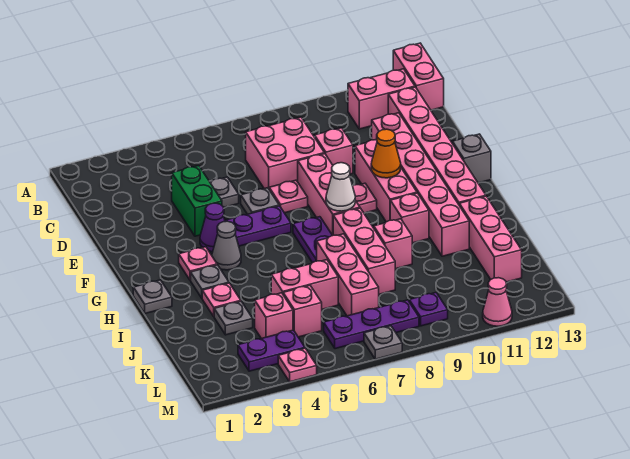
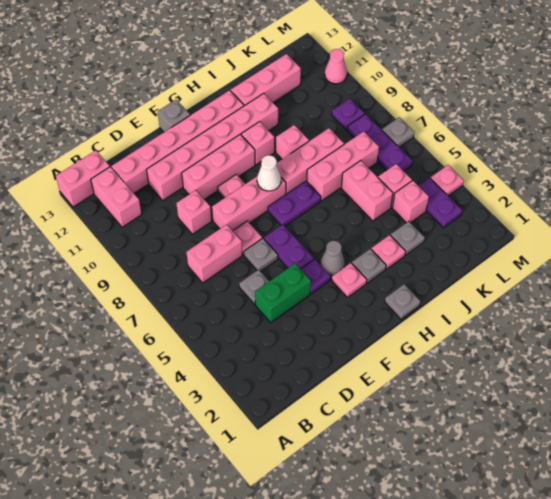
pink 2x2 brick [246,117,324,189] -> pink 1x2 brick [186,225,242,283]
purple 1x1 cone [200,203,225,252] -> purple 1x1 plate [301,259,330,294]
orange 1x1 cone [371,129,401,178] -> none

